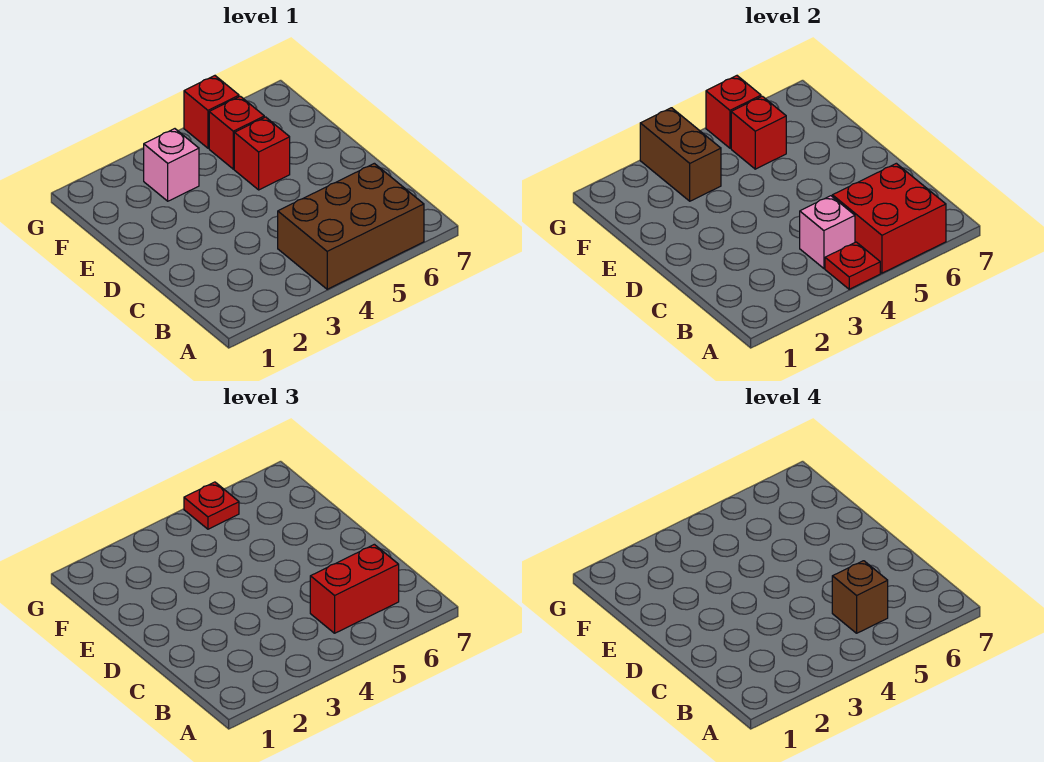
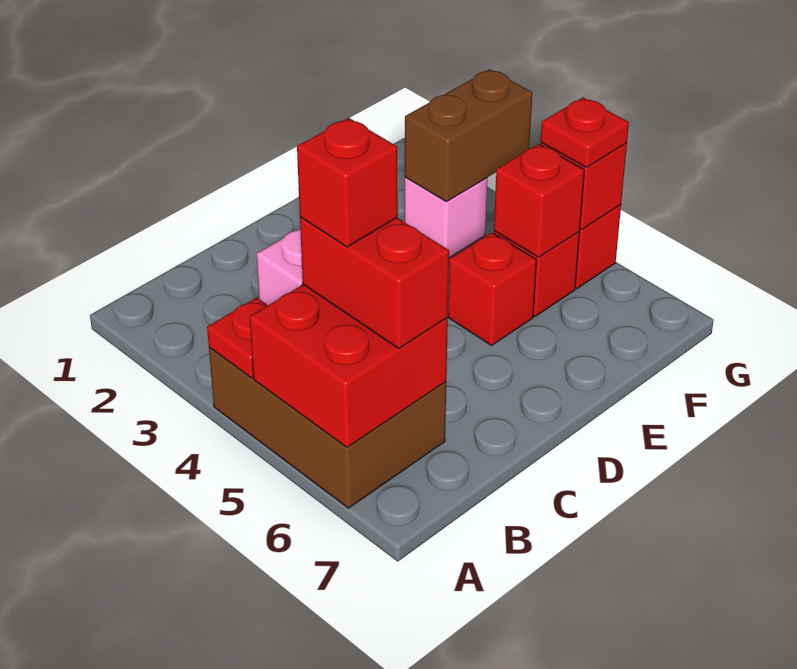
brown 1x1 brick [832,561,888,633] -> red 1x1 brick [297,118,398,247]

